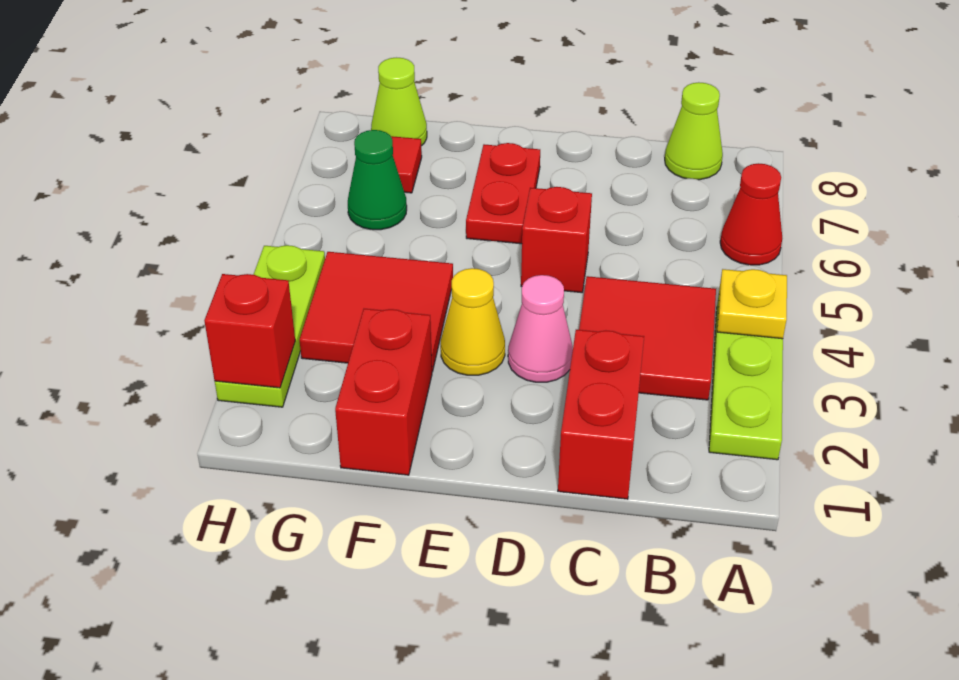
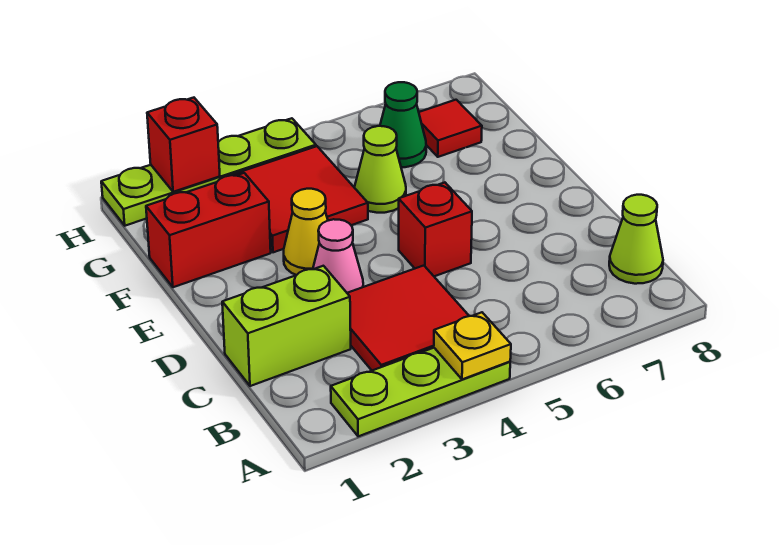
red 1x1 cone [720,163,782,265] -> none
red 1x2 brick [558,330,644,499] -> lime 1x2 brick [222,266,351,386]
red 1x2 plate [466,143,540,244] -> none
lime 1x1 cone [371,58,427,146] -> lime 1x1 cone moved to [355,126,406,213]
lime 1x3 plate [215,245,325,407] -> lime 1x4 plate [101,118,316,226]

